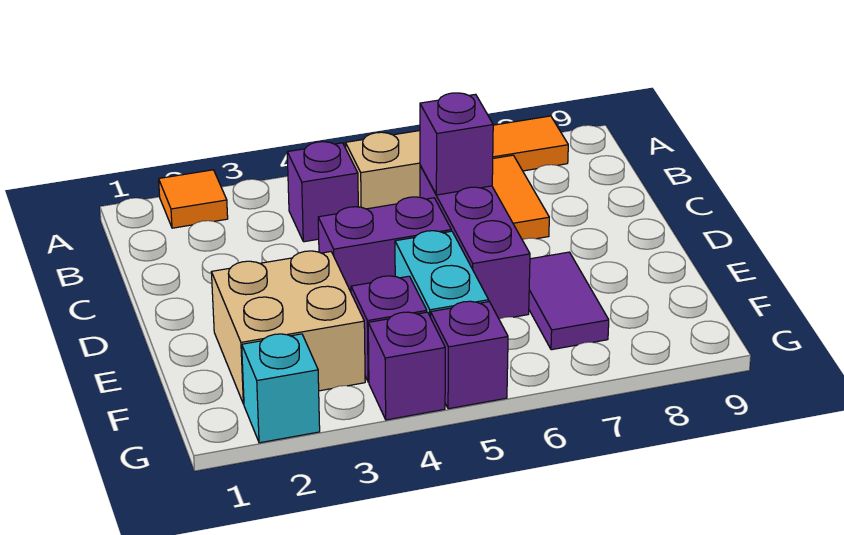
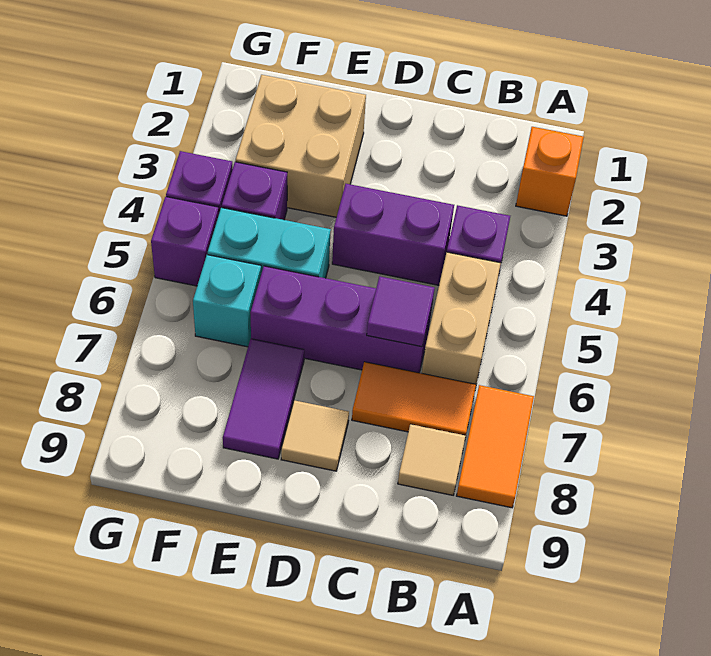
orange 1x1 tile [159,170,228,228] -> orange 1x1 brick [516,127,584,216]
none -> tan 1x1 tile [398,424,466,495]
purple 1x1 brick [420,93,493,195] -> purple 1x1 tile [367,276,435,347]
purple 1x2 brick [318,197,451,292] -> purple 1x2 brick turned to [332,184,454,285]
none -> tan 1x1 tile [281,400,349,471]
purple 1x2 tile [529,252,609,350] -> purple 1x2 tile turned to [223,339,304,459]
cyan 1x1 brick [242,334,320,443] -> cyan 1x1 brick moved to [193,255,261,347]

